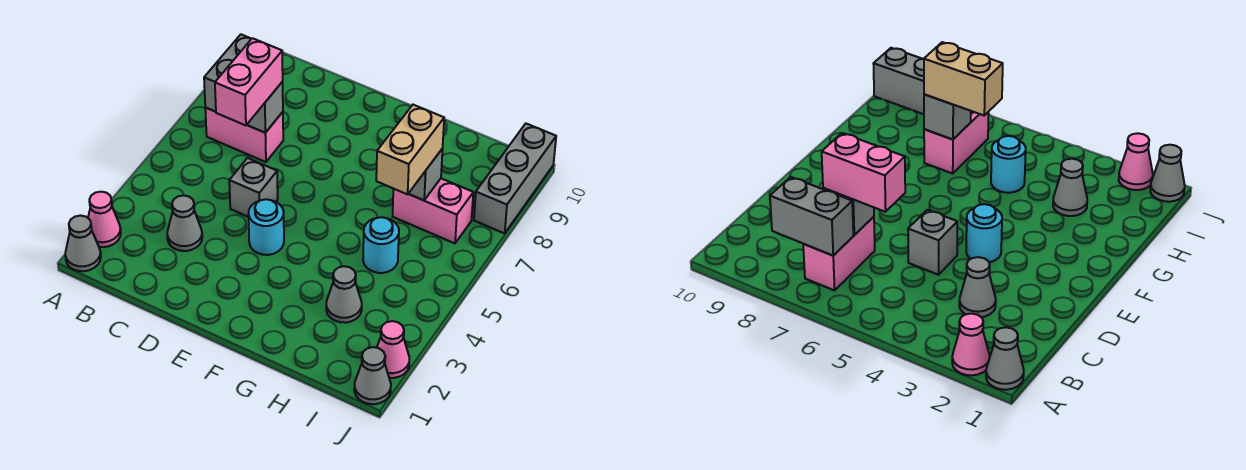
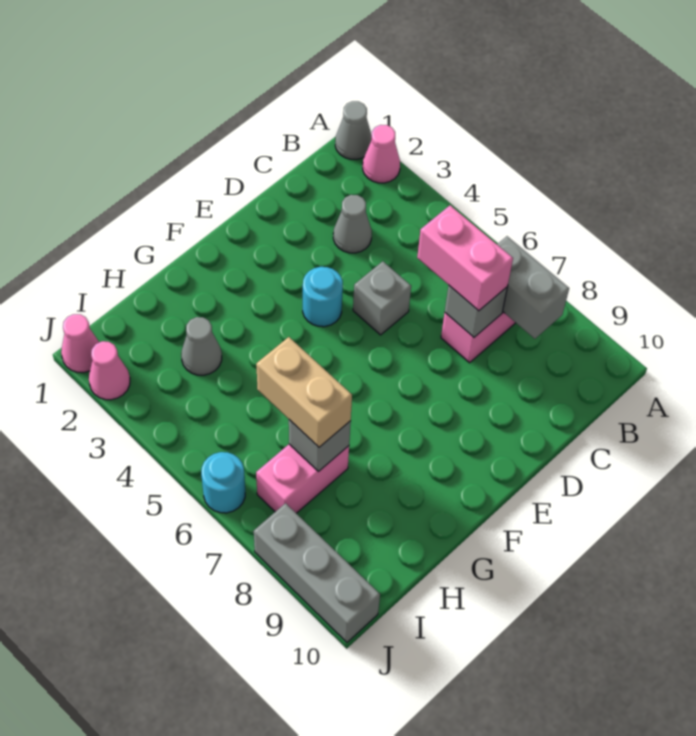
cyan 1x1 round brick [363,217,399,273] -> cyan 1x1 round brick moved to [201,452,245,513]
grey 1x1 cone [354,347,391,404] -> pink 1x1 cone [61,314,99,373]

